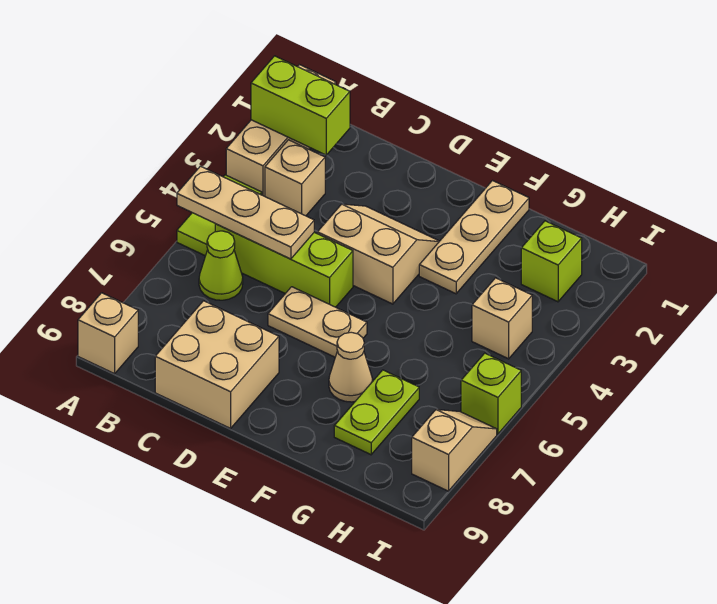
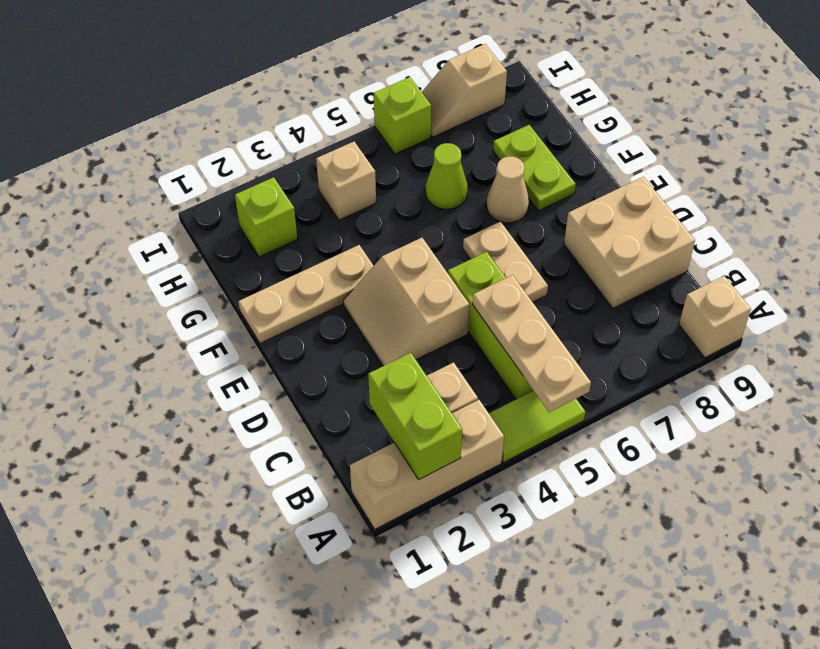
lime 1x1 cone [199,231,243,300] -> lime 1x1 cone moved to [425,143,468,209]
lime 1x2 plate [334,370,419,455] -> lime 1x2 plate turned to [493,125,576,211]

